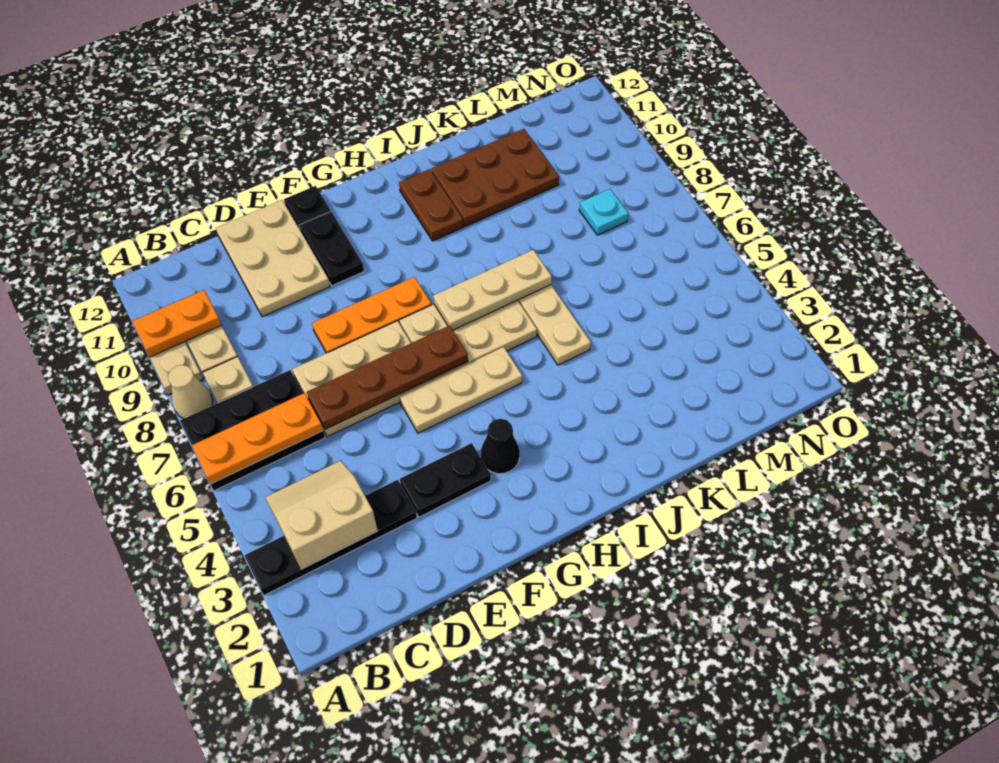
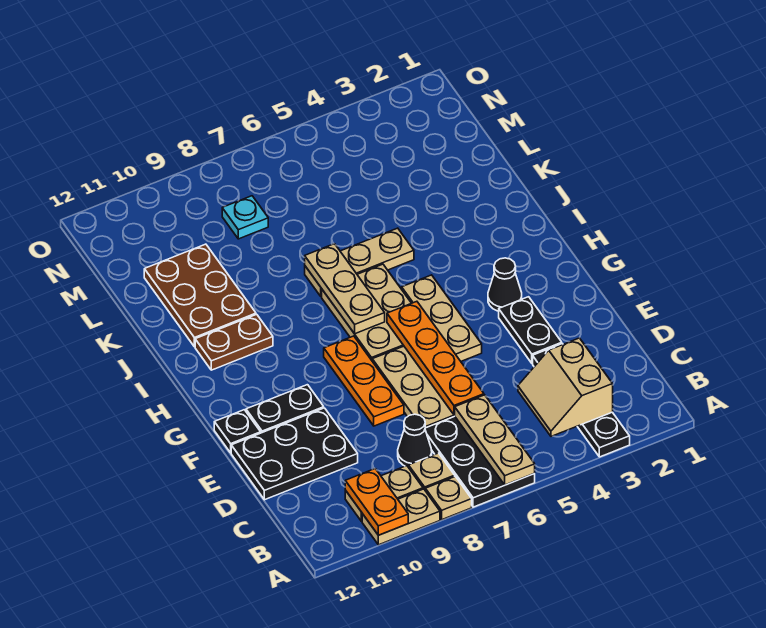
orange 1x3 plate [192,393,323,484] -> tan 1x3 plate [455,395,535,485]
tan 1x1 cone [168,365,213,419] -> tan 1x1 plate [425,476,472,520]
none -> black 1x1 cone [398,414,432,466]
brown 1x4 plate [307,325,468,429] -> orange 1x4 plate [387,301,484,415]
tan 2x3 plate [216,200,330,317] -> black 2x3 plate [231,408,358,500]

